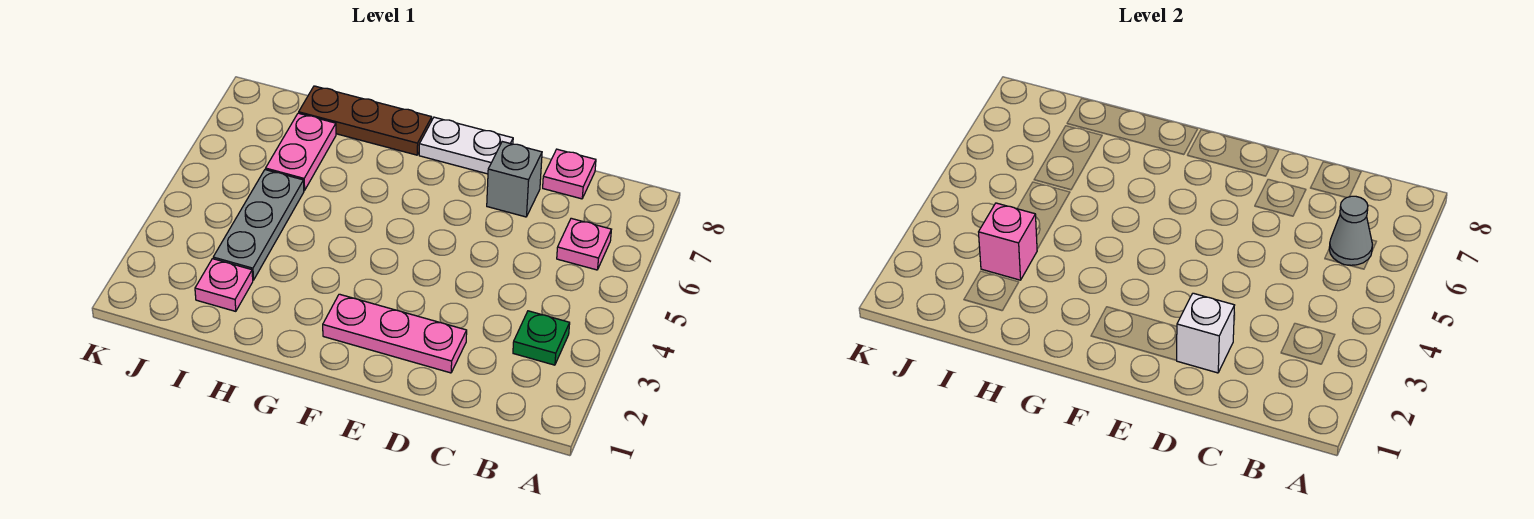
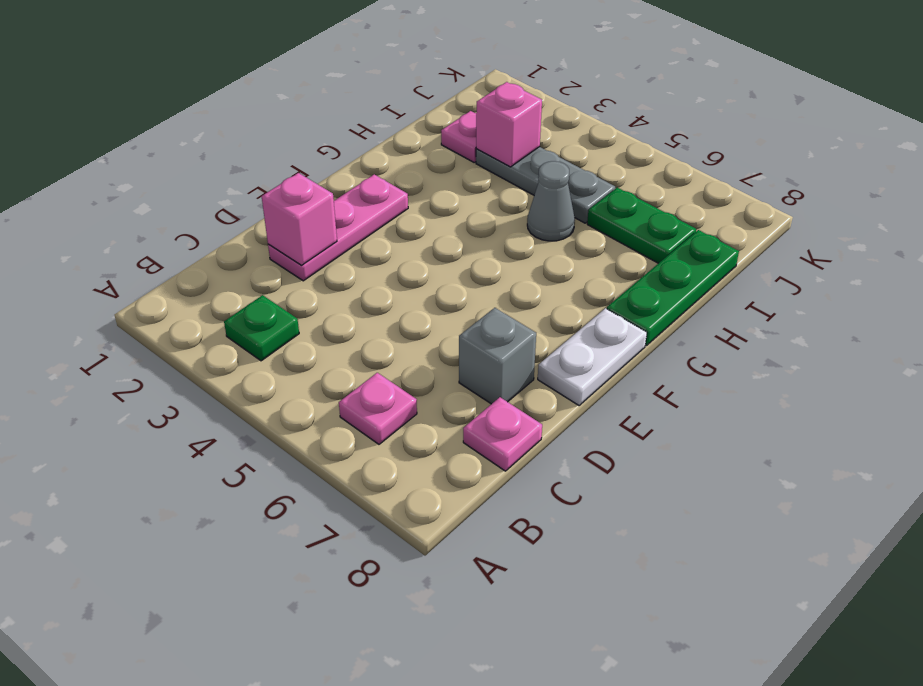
grey 1x1 cone [1329,196,1373,265] -> grey 1x1 cone moved to [527,161,575,241]
white 1x1 brick [1176,293,1234,373] -> pink 1x1 brick [262,173,337,265]
brown 1x3 plate [299,86,432,155] -> green 1x3 plate [607,230,739,346]
pink 1x2 plate [266,113,336,191] -> green 1x2 plate [587,188,696,263]

